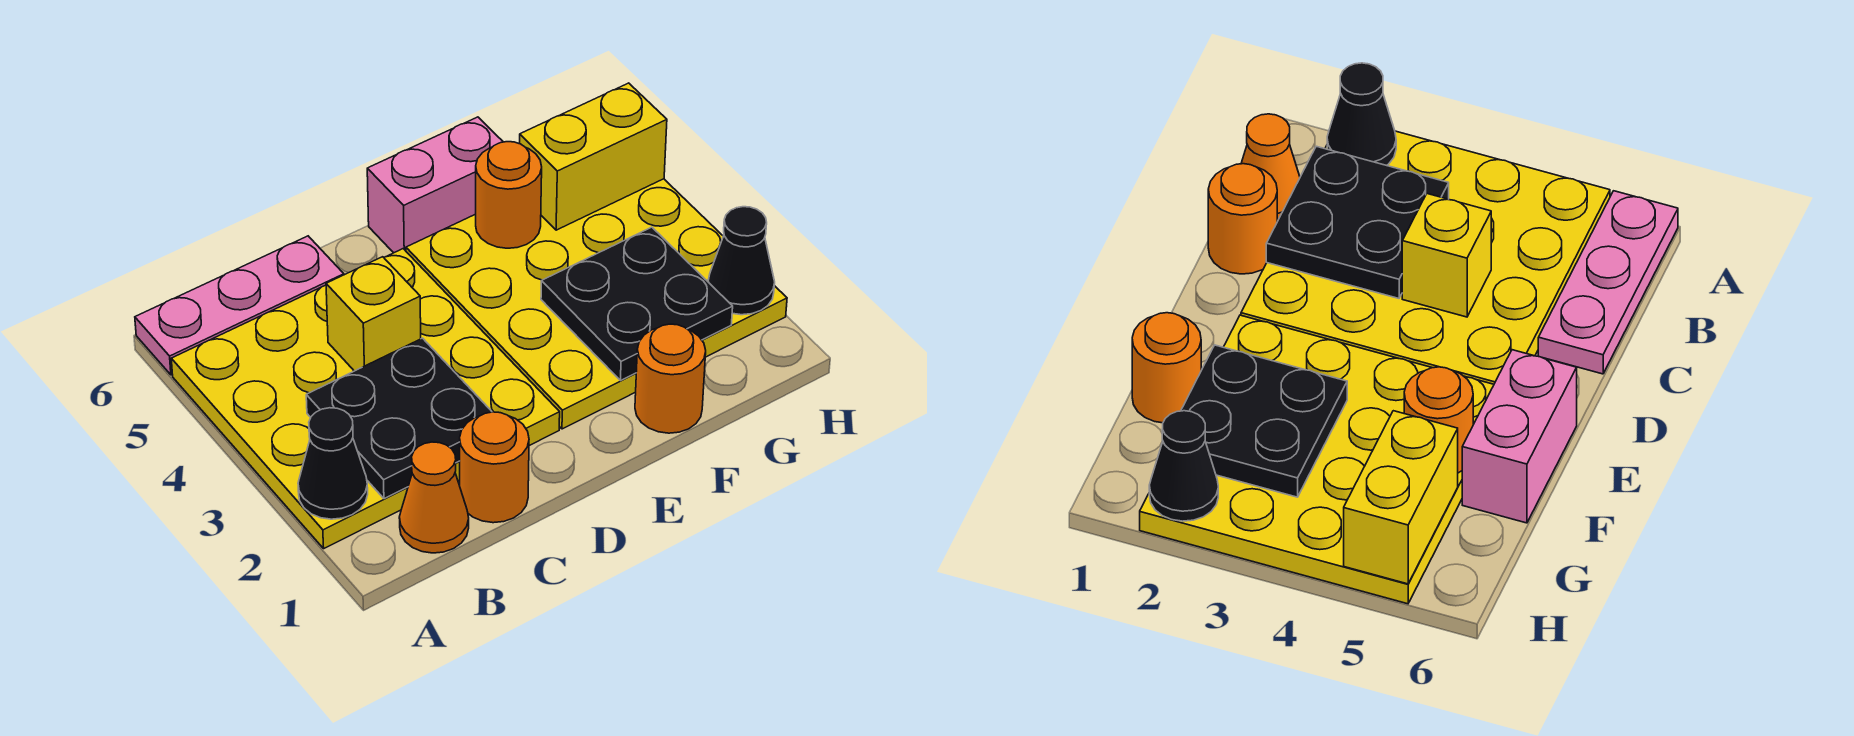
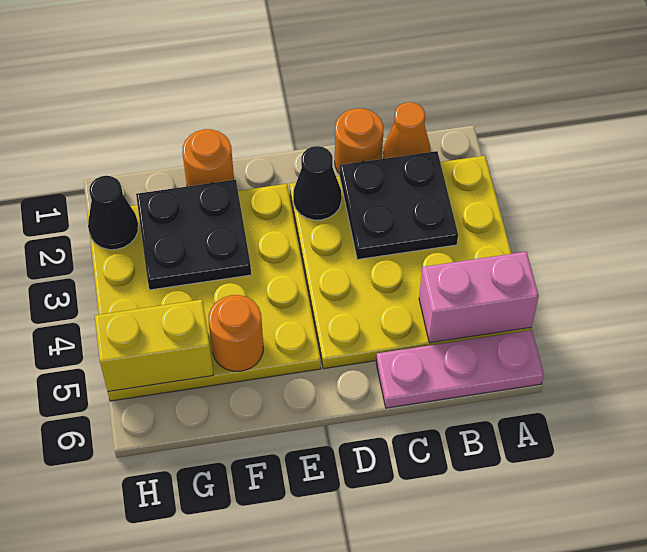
black 1x1 cone [298,408,368,519] -> black 1x1 cone moved to [293,146,342,220]
yellow 1x1 brick [326,257,421,371] -> none
pink 1x2 brick [367,117,503,253] -> pink 1x2 brick moved to [419,252,539,343]

